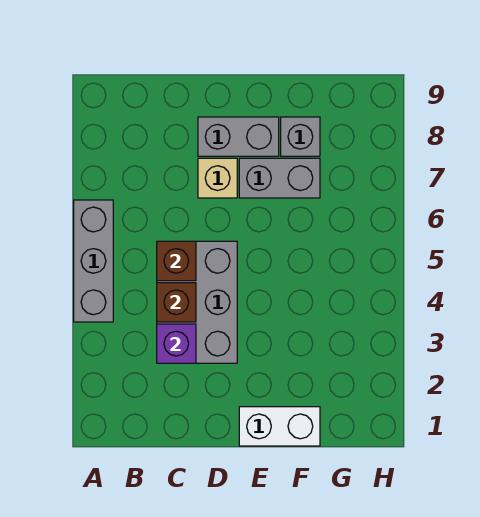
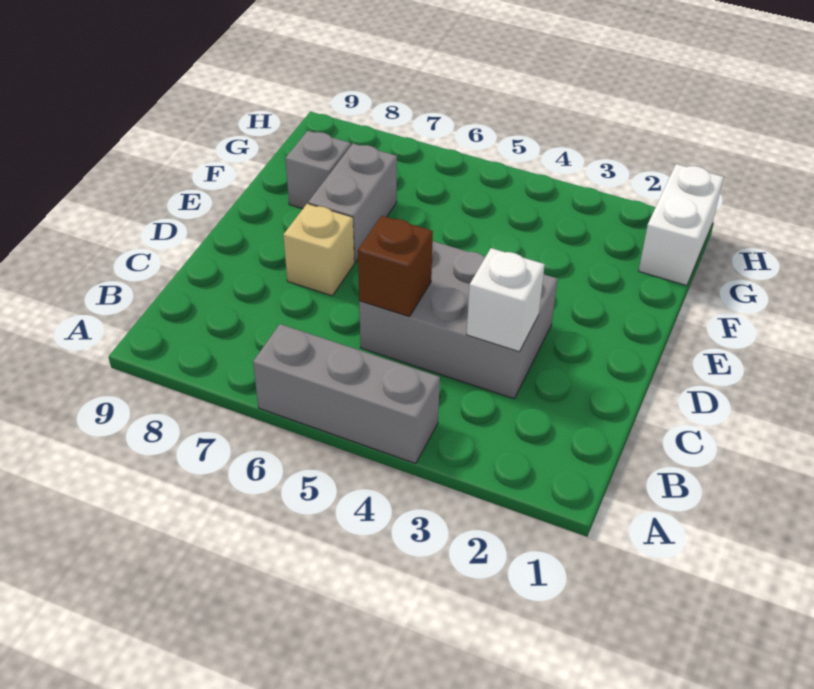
purple 1x1 brick [157,324,196,363] -> white 1x1 brick [467,248,545,352]
brown 1x1 brick [157,283,196,322] -> none
grey 1x2 brick [198,117,279,156] -> none
white 1x2 brick [239,407,320,446] -> white 1x2 brick moved to [639,164,724,285]

